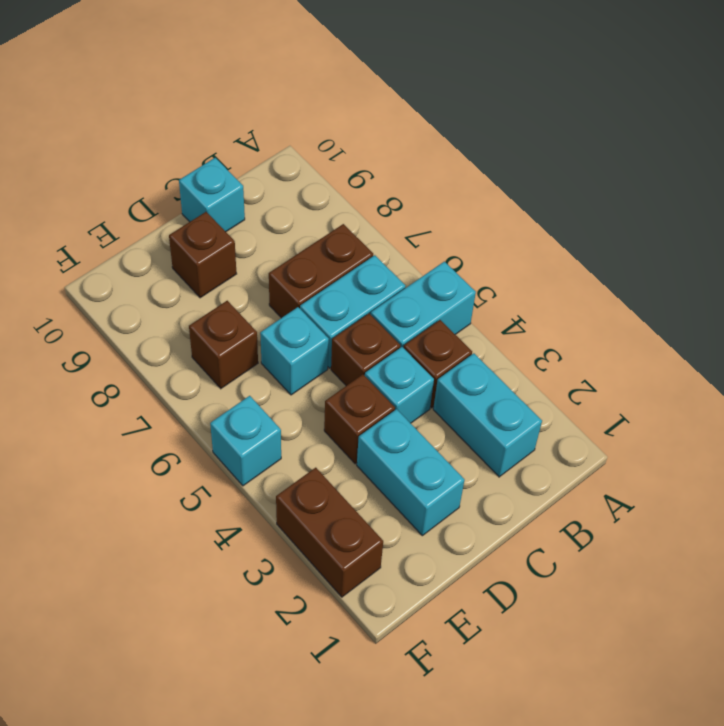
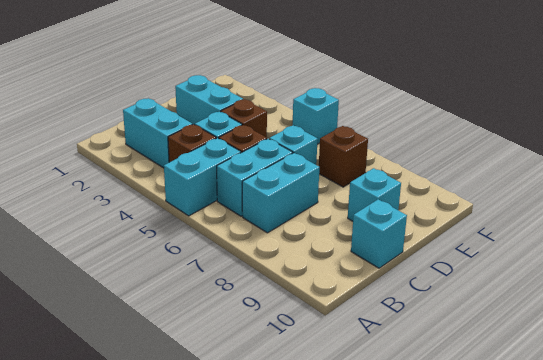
brown 1x2 brick [269,224,373,318] -> cyan 1x2 brick [242,153,319,233]
brown 1x1 brick [169,212,237,298] -> cyan 1x1 brick [348,168,401,221]
brown 1x2 brick [276,468,383,597] -> none

